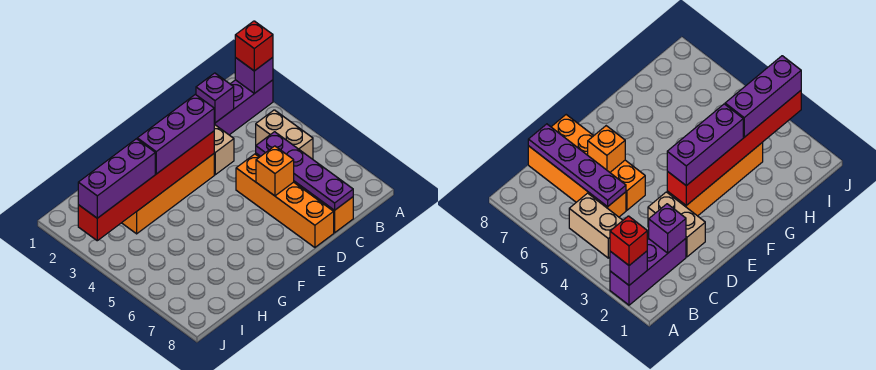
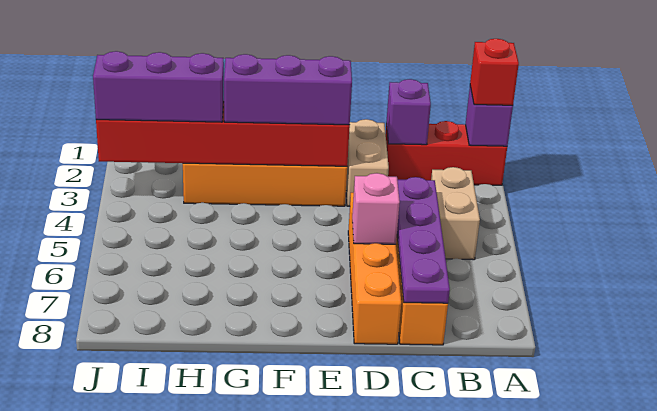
purple 1x3 brick [214,80,273,135] -> red 1x3 brick [386,121,507,185]
orange 1x1 brick [256,146,294,196] -> pink 1x1 brick [352,173,400,244]

